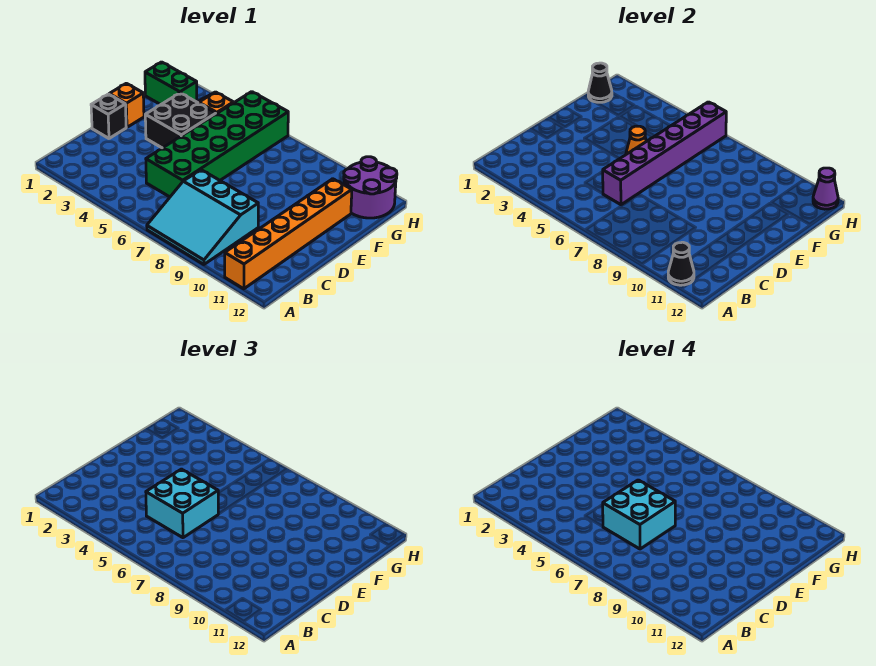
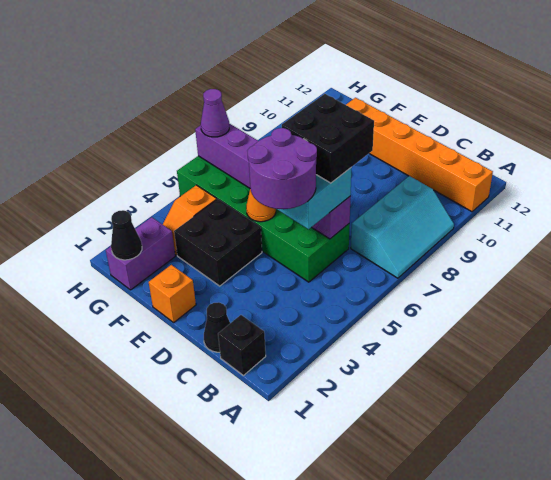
cyan 3x3 slope [147,170,258,264] -> cyan 2x3 slope [351,176,454,278]
black 1x1 cone [668,242,694,285] -> black 1x1 cone moved to [204,302,230,352]
cyan 2x2 brick [603,480,675,549] -> black 2x2 brick [282,94,374,183]
black 1x1 brick [91,94,126,138] -> black 1x1 brick moved to [218,315,266,376]
green 1x2 brick [145,62,197,105] -> purple 1x2 brick [106,217,175,290]
purple 2x2 round brick [344,157,397,218] -> purple 2x2 round brick moved to [247,128,317,209]
purple 1x1 cone [813,168,838,209] -> purple 1x1 cone moved to [201,89,229,137]

